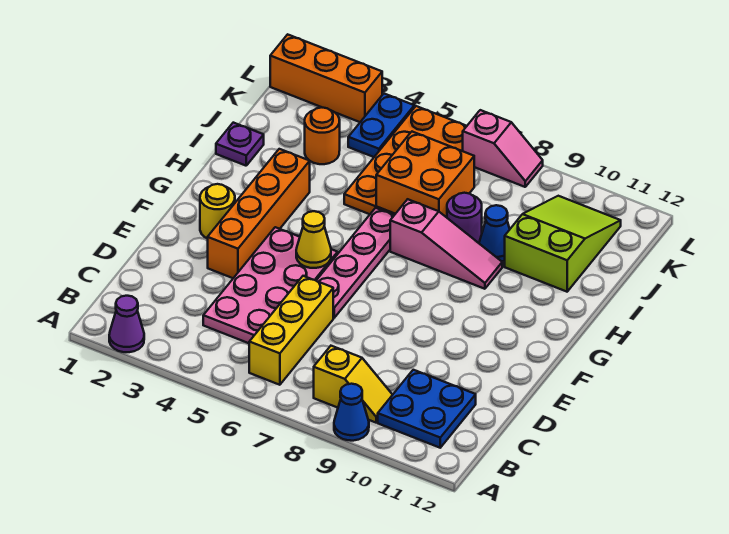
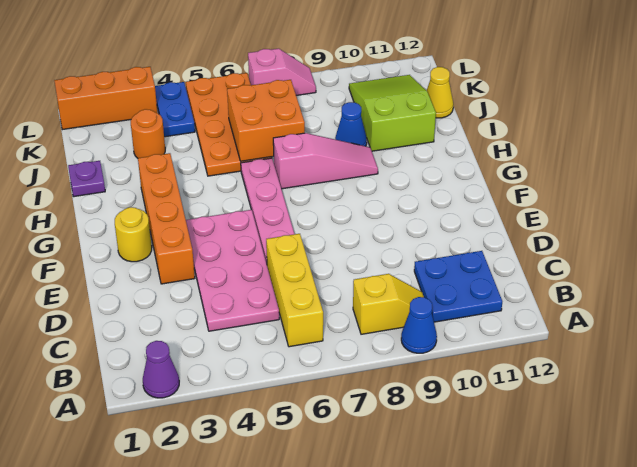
yellow 1x1 cone [296,211,331,268] -> yellow 1x1 cone moved to [427,67,453,118]
purple 1x1 round brick [447,193,482,243] -> none

